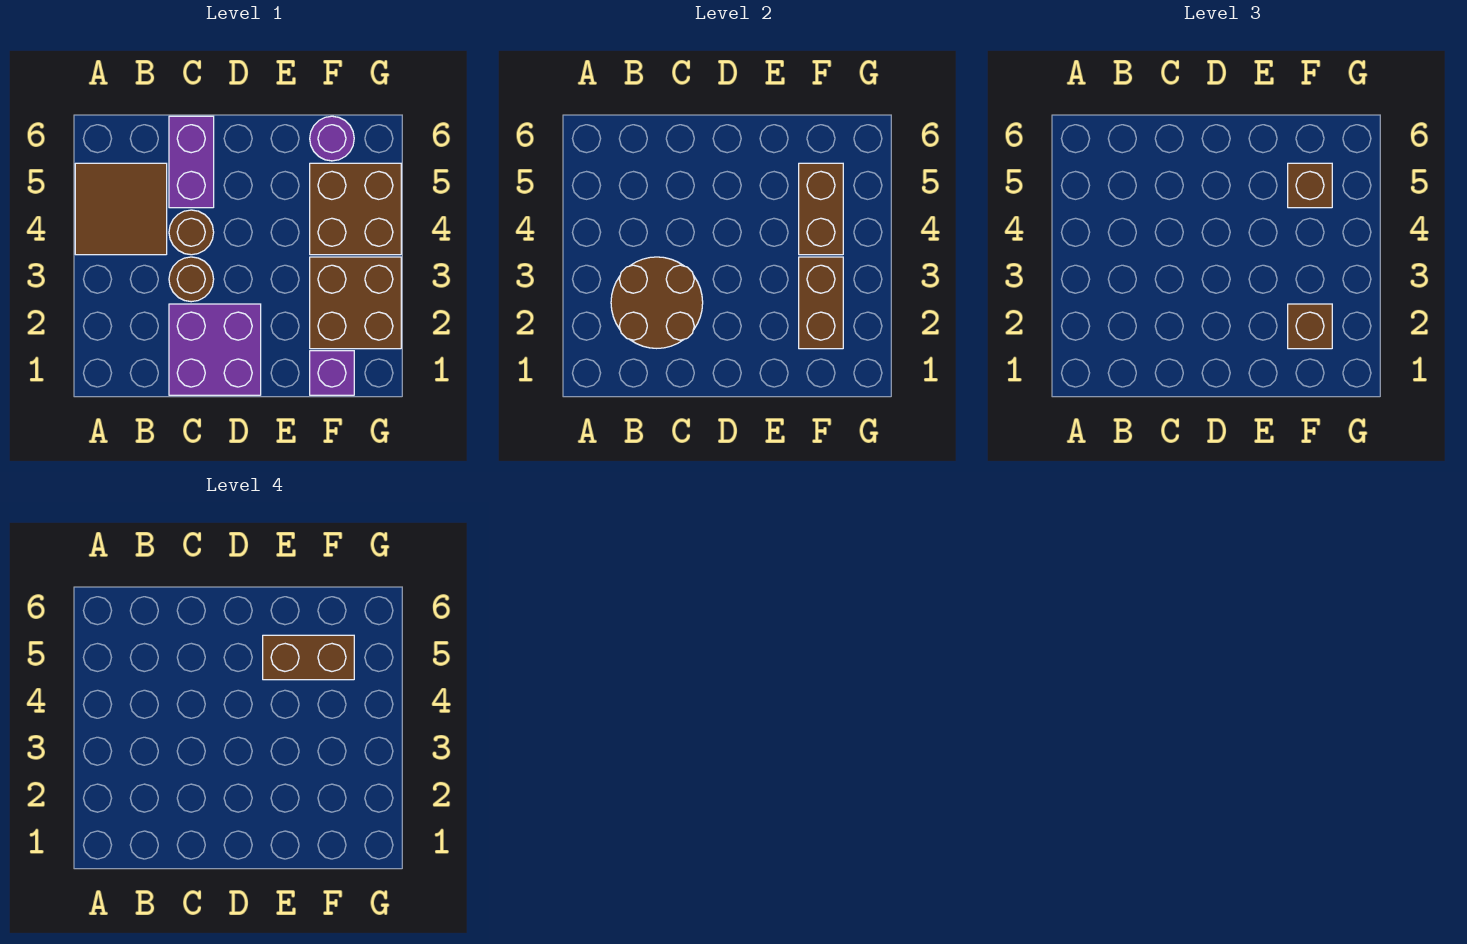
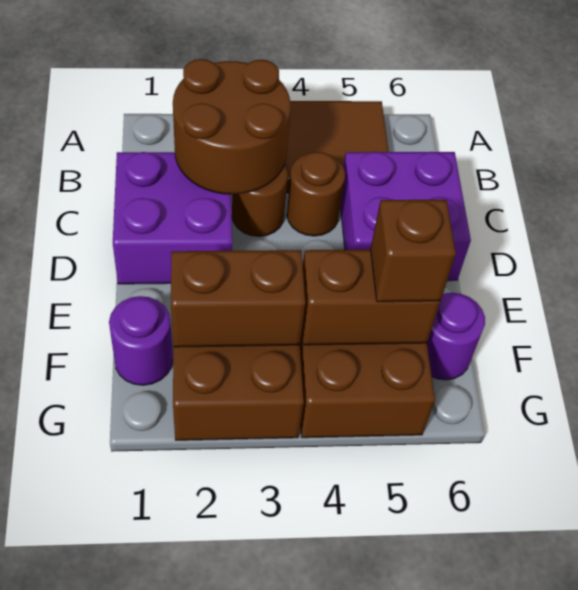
purple 1x2 brick [169,116,214,208] -> purple 2x2 brick [340,152,471,281]
brown 1x2 brick [263,635,354,680] -> none
purple 1x1 brick [310,351,354,395] -> purple 1x1 round brick [109,296,173,385]
brown 1x1 brick [1288,304,1332,349] -> none

